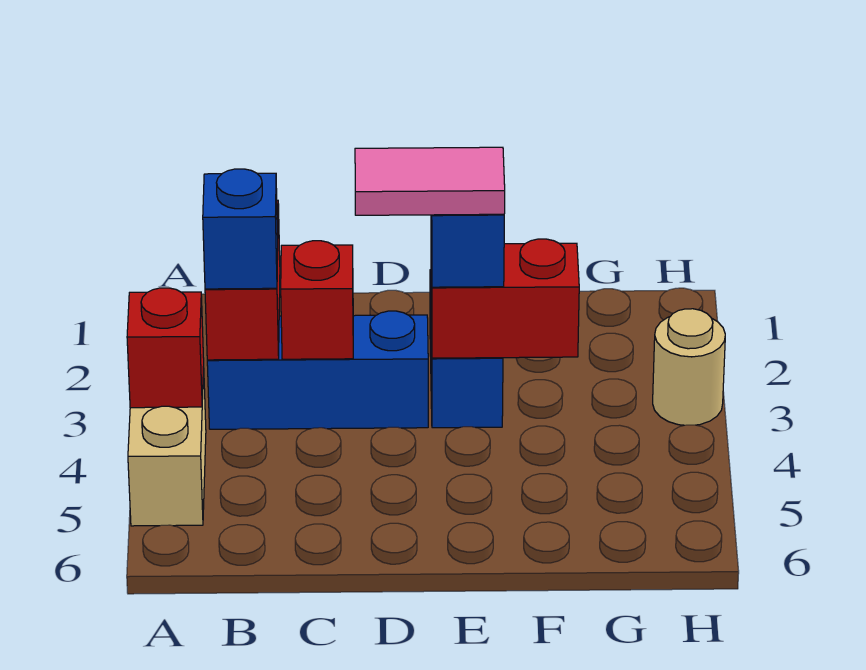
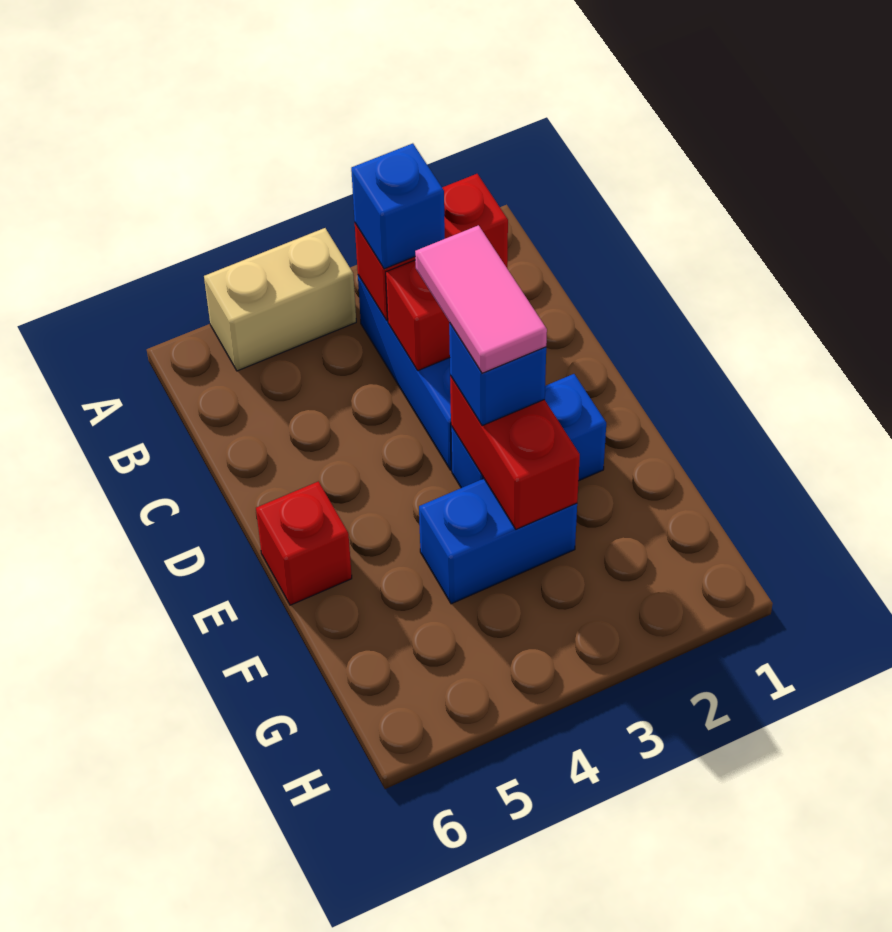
red 1x1 brick [127,288,204,408] -> red 1x1 brick moved to [256,481,352,605]
none -> blue 1x2 brick [419,479,577,604]
tan 1x1 round brick [653,309,725,425] -> none

